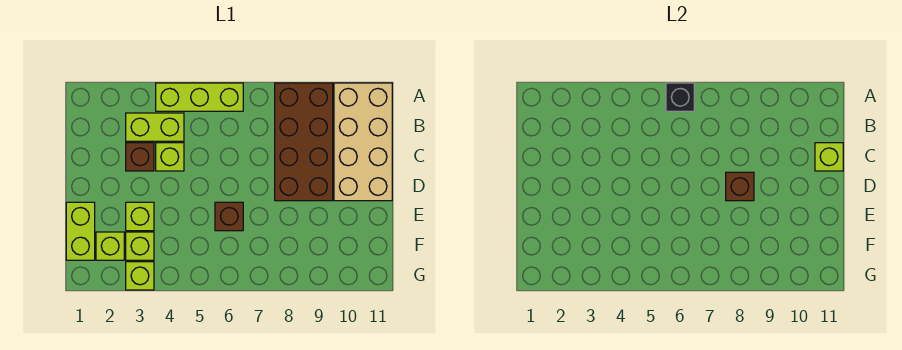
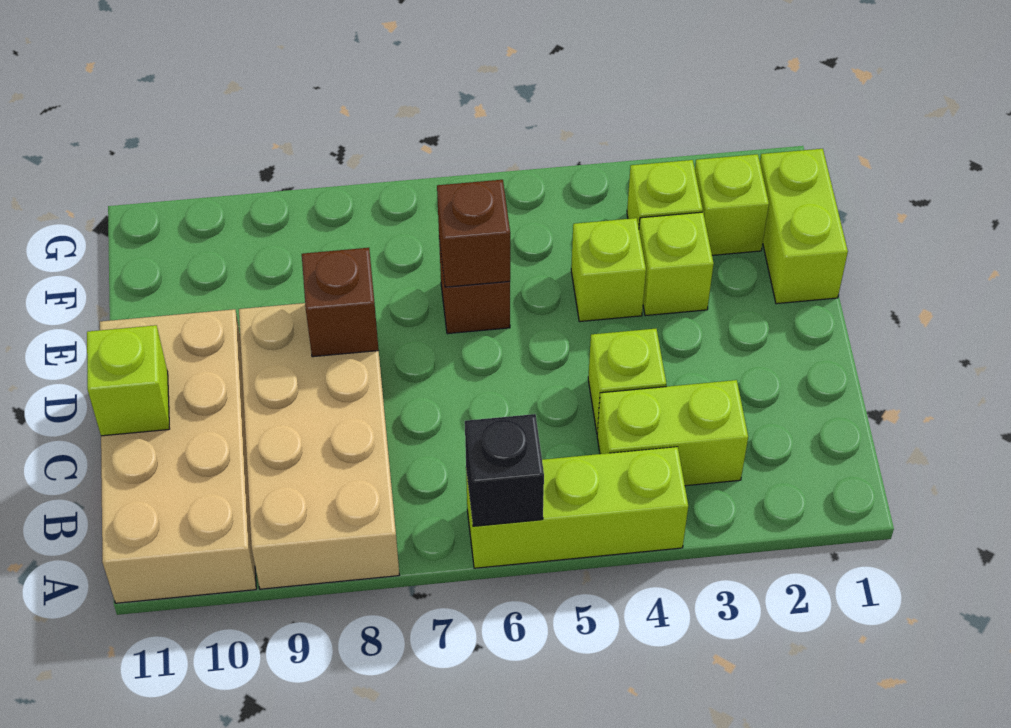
brown 2x4 brick [275,83,333,201] -> tan 2x4 brick [239,303,399,589]
brown 1x1 brick [126,143,154,171] -> brown 1x1 brick moved to [437,180,510,287]
lime 1x1 brick [126,262,154,290] -> lime 1x1 brick moved to [571,218,646,322]

